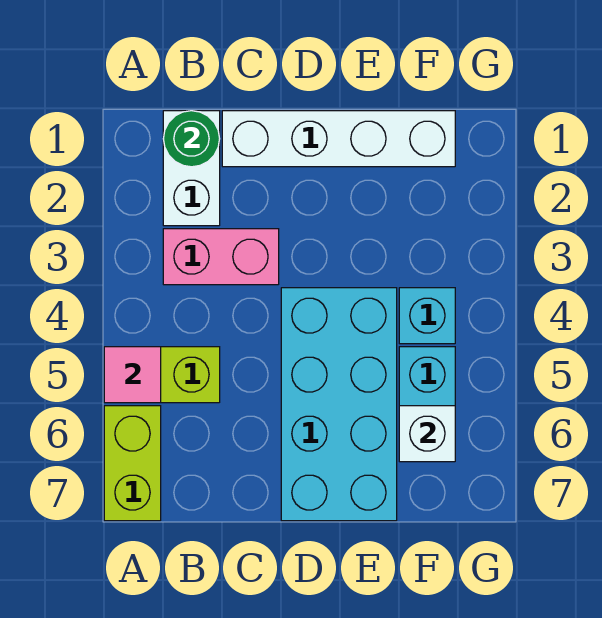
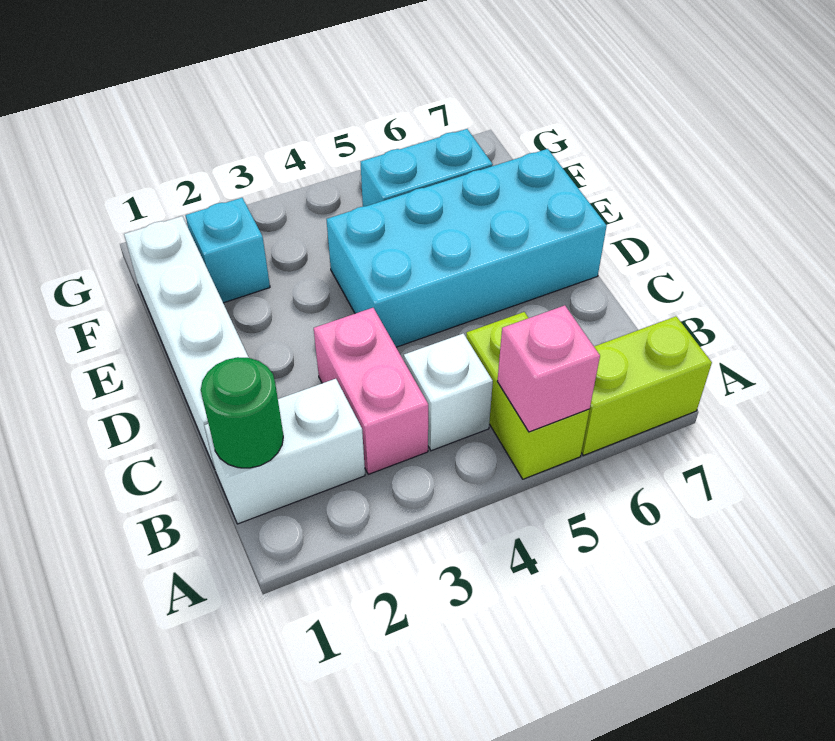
pink 1x1 tile [104,347,161,403] -> pink 1x1 brick [497,305,600,432]
cyan 1x1 brick [399,288,455,344] -> cyan 1x1 brick moved to [185,198,270,303]
white 1x1 brick [399,406,455,462] -> white 1x1 brick moved to [404,334,493,451]

